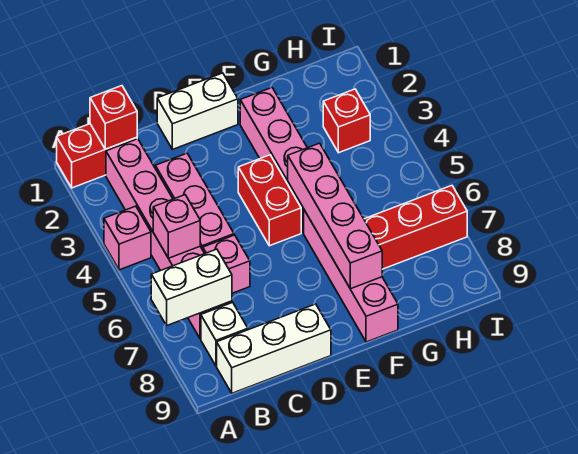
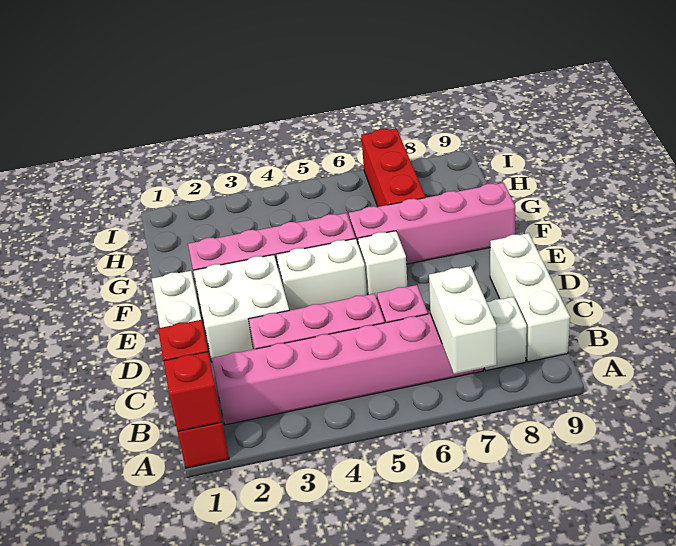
pink 1x1 brick [104,206,151,270] -> none
pink 1x1 brick [153,195,200,258] -> none
none -> white 2x2 brick [193,255,289,362]
red 1x2 brick [238,155,301,246] -> white 1x2 brick [276,239,367,310]
none -> white 1x1 brick [358,231,407,298]
pink 1x4 brick [288,143,382,289] -> none
red 1x1 brick [323,89,370,153] -> red 1x1 brick moved to [164,352,222,431]

